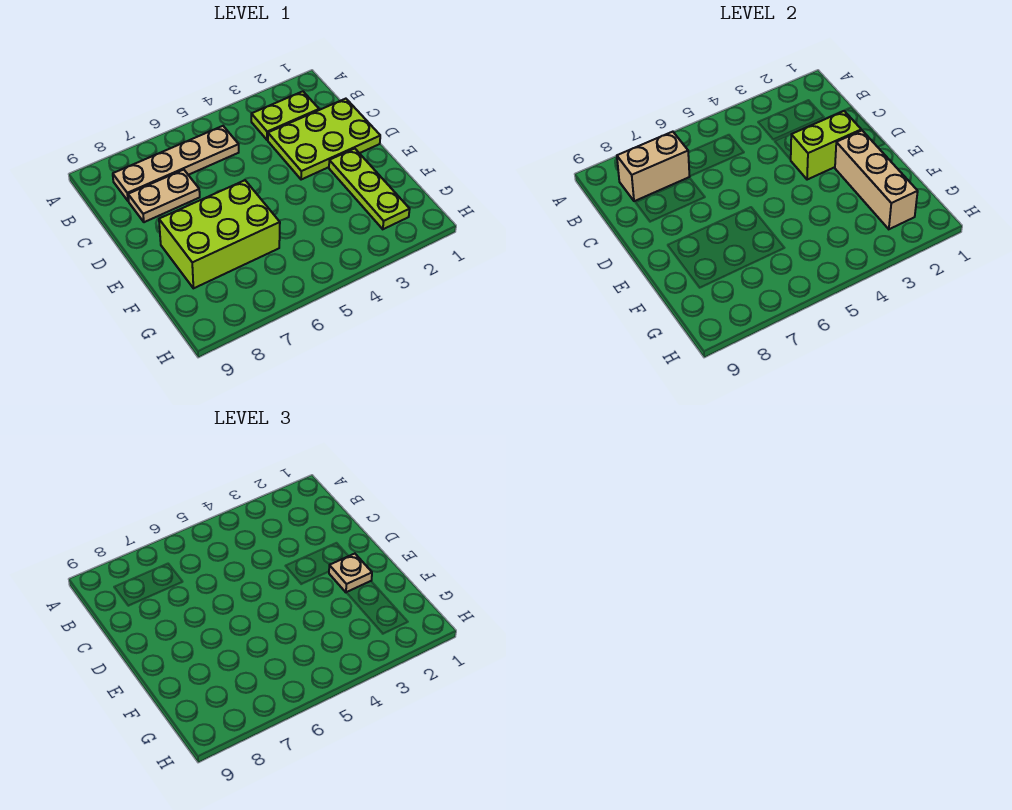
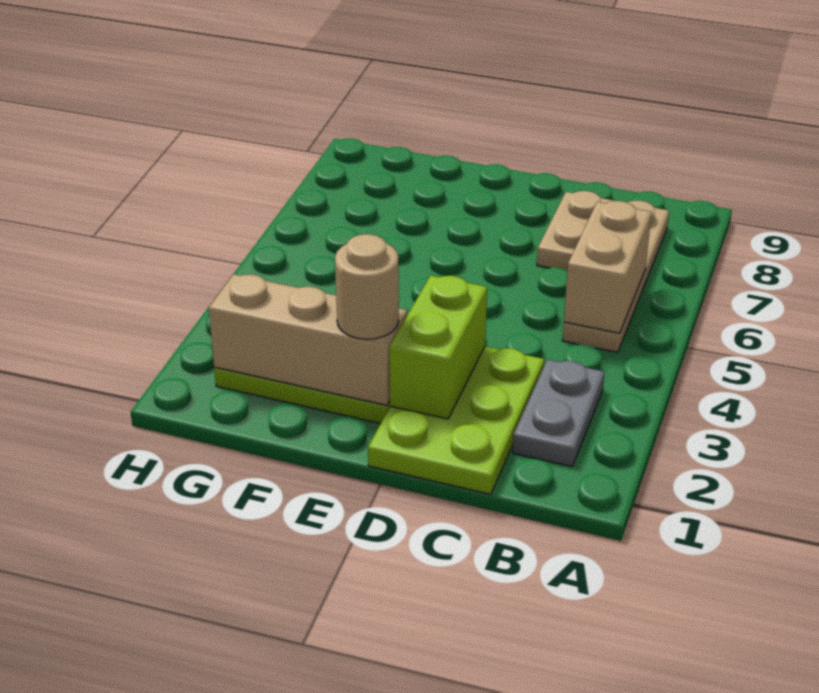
lime 1x2 plate [251,91,319,140] -> grey 1x2 plate [513,360,605,467]
tan 1x2 brick [617,132,690,201] -> tan 1x2 brick moved to [564,201,652,333]
tan 1x1 plate [329,554,372,592] -> tan 1x1 round brick [335,234,399,339]
lime 2x3 brick [159,180,280,288] -> none

